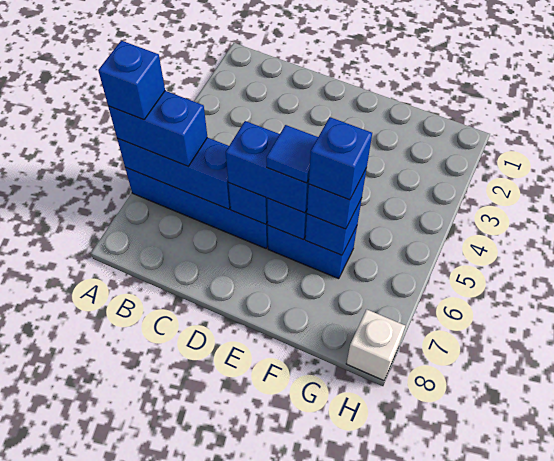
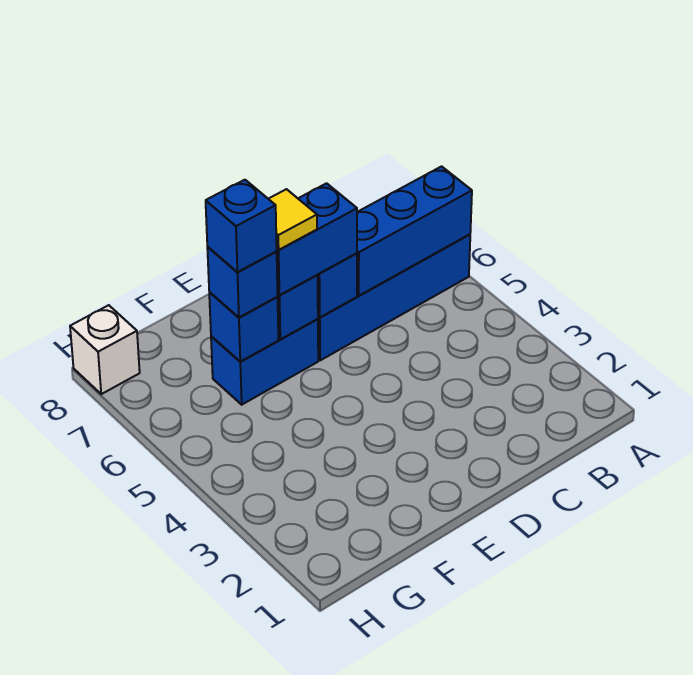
blue 1x2 brick [108,91,207,166] -> none
blue 1x1 brick [98,41,165,120] -> none
blue 1x1 tile [266,125,318,183] -> yellow 1x1 tile [269,189,317,250]

